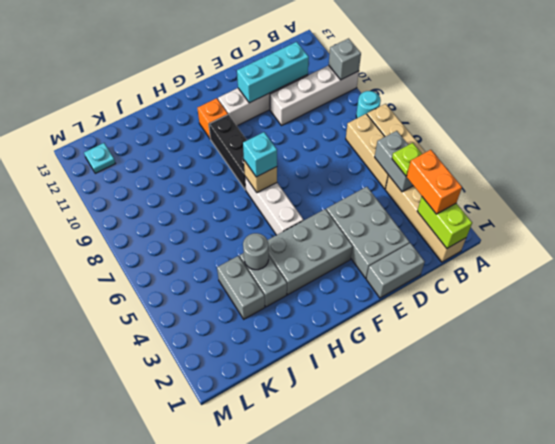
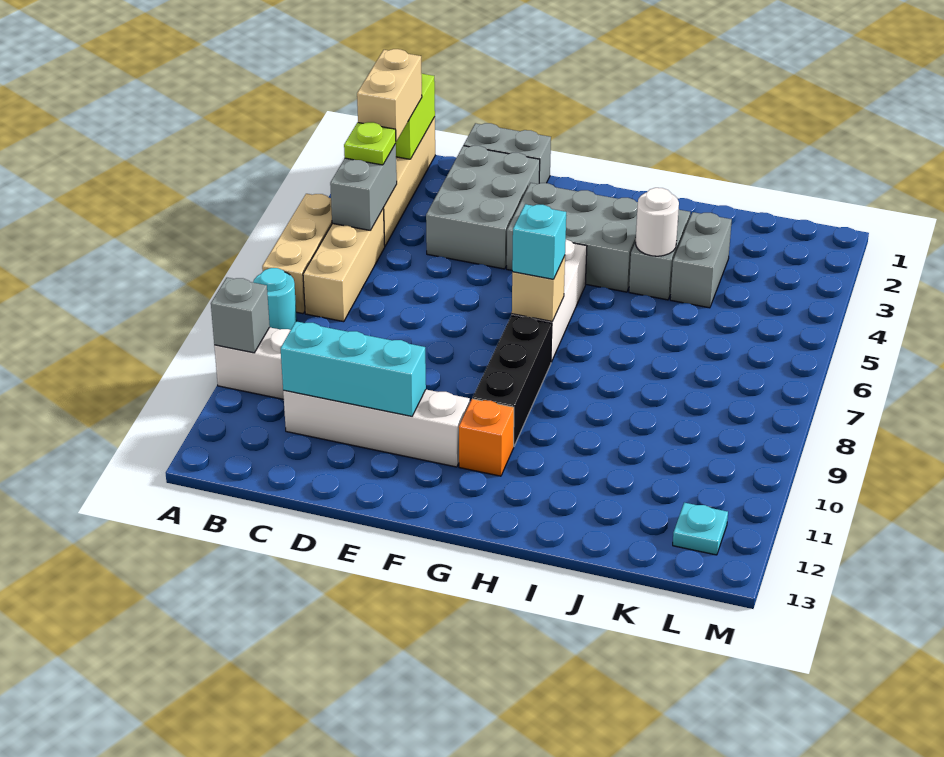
orange 1x2 brick [407,150,462,214] -> tan 1x2 brick [357,49,422,141]
grey 1x1 round brick [243,233,269,270] -> white 1x1 round brick [636,188,679,256]

